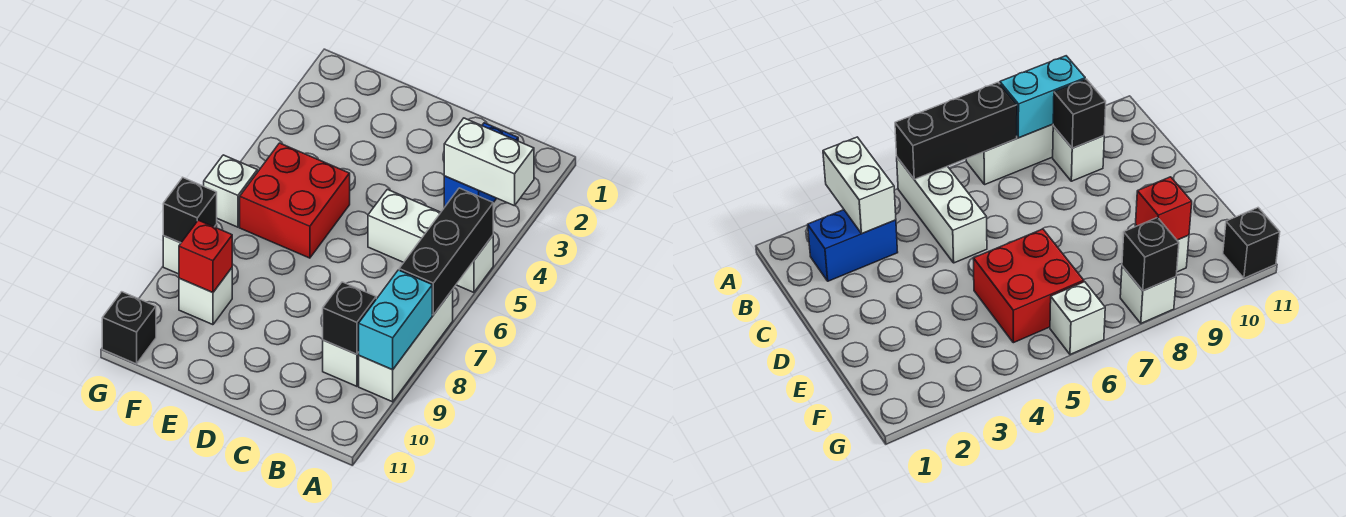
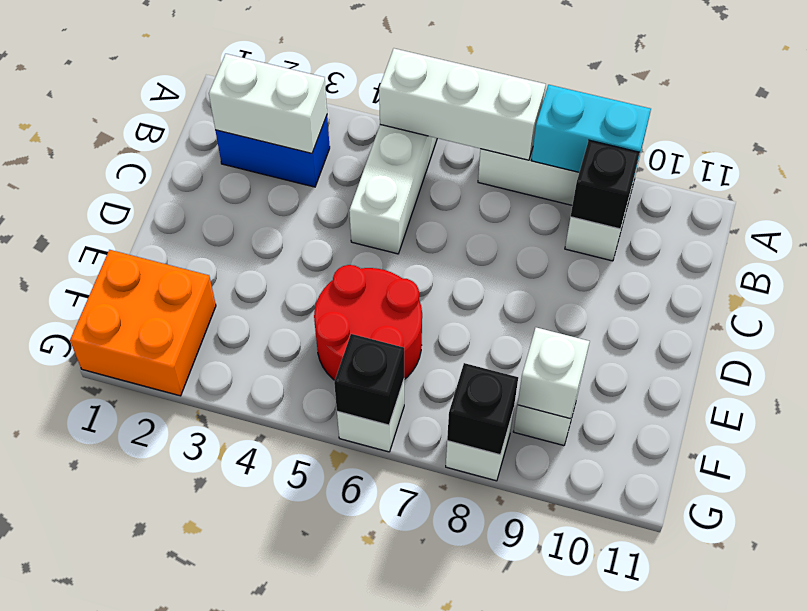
white 1x2 brick [444,118,534,206] -> white 1x2 brick turned to [209,54,327,153]
black 1x3 brick [399,188,493,315] -> white 1x3 brick [379,48,546,160]
red 2x2 brick [240,143,350,258] -> red 2x2 round brick [314,265,422,380]
none -> orange 2x2 brick [70,250,216,396]
red 1x1 brick [179,220,232,293] -> white 1x1 brick [518,327,590,418]
black 1x1 brick [102,292,156,364] -> black 1x1 brick moved to [334,334,404,425]

